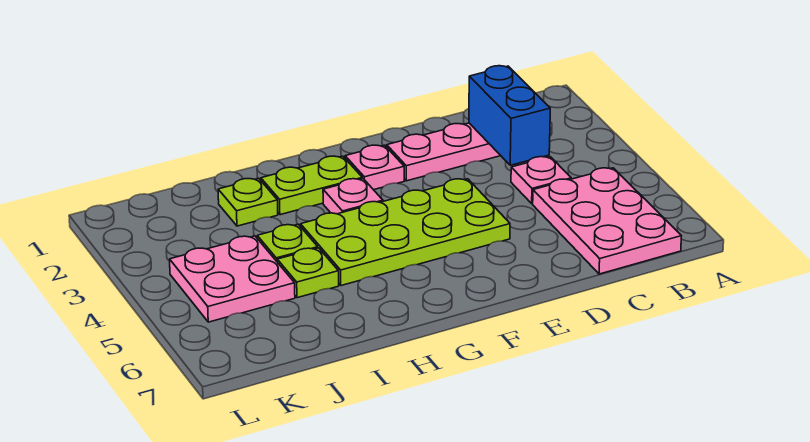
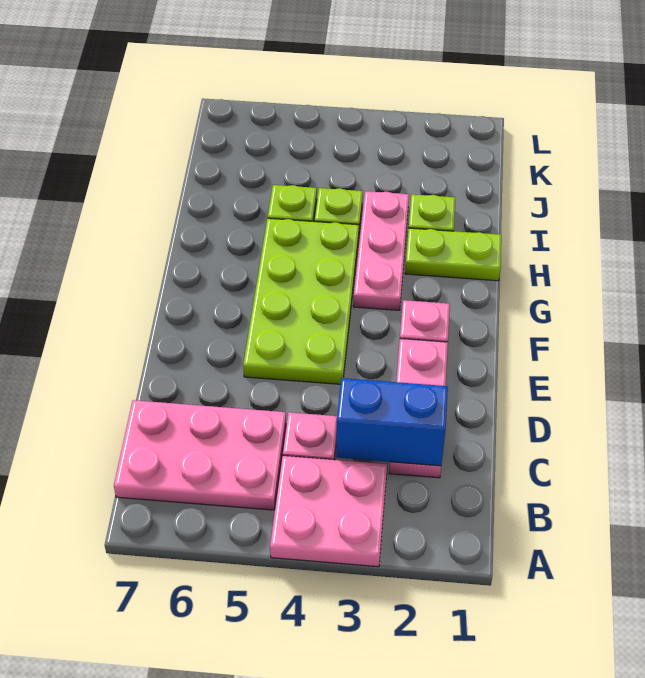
lime 1x2 plate [261,156,362,215] -> lime 1x2 plate turned to [405,228,501,281]
pink 1x1 plate [323,179,383,214] -> pink 1x3 plate [353,191,409,310]
pink 2x2 plate [170,236,295,322] -> pink 2x2 plate moved to [270,456,387,567]

